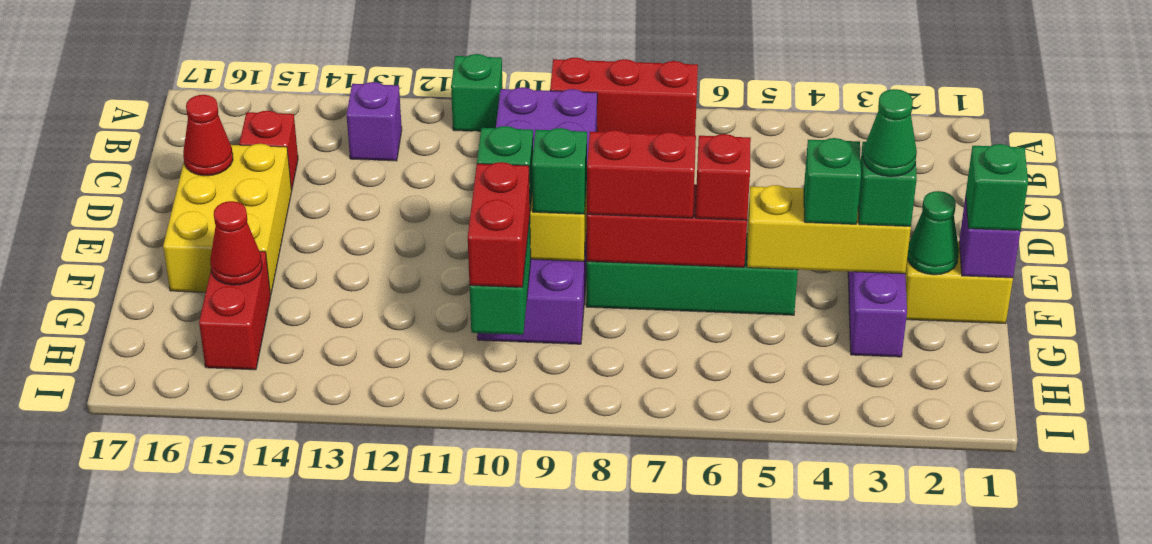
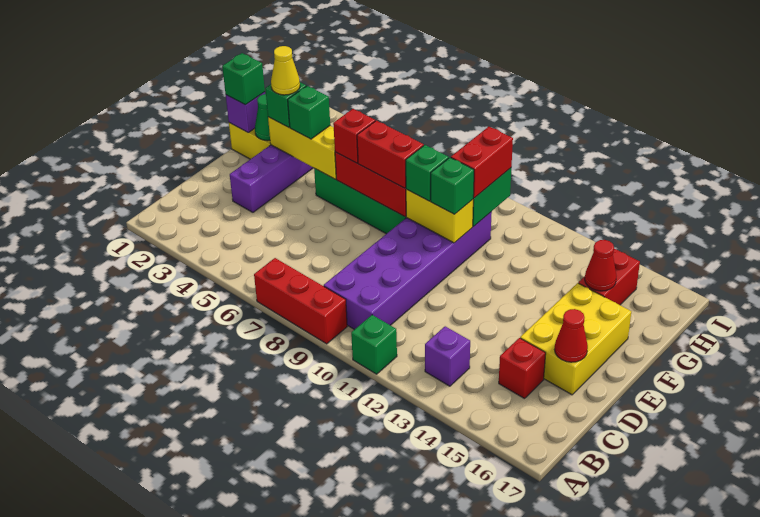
green 1x1 cone [863,89,917,177] -> yellow 1x1 cone [271,46,300,95]

